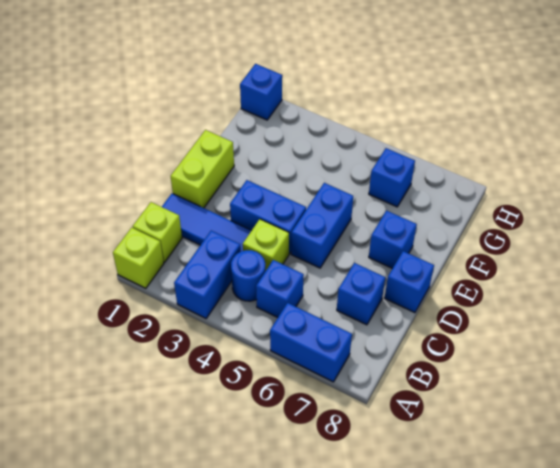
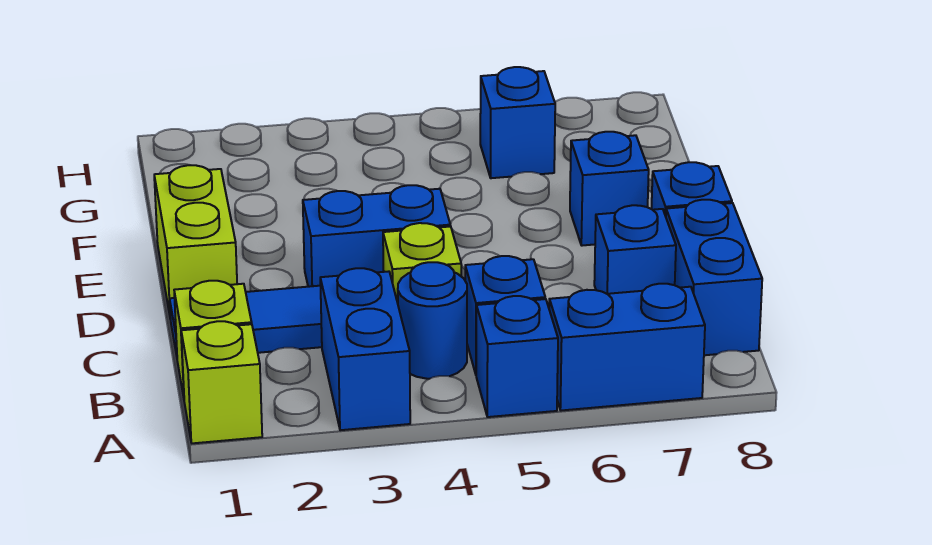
blue 1x2 brick [291,183,353,268] -> blue 1x2 brick moved to [666,200,762,355]
blue 1x1 brick [240,64,282,120] -> blue 1x1 brick moved to [476,296,558,417]

